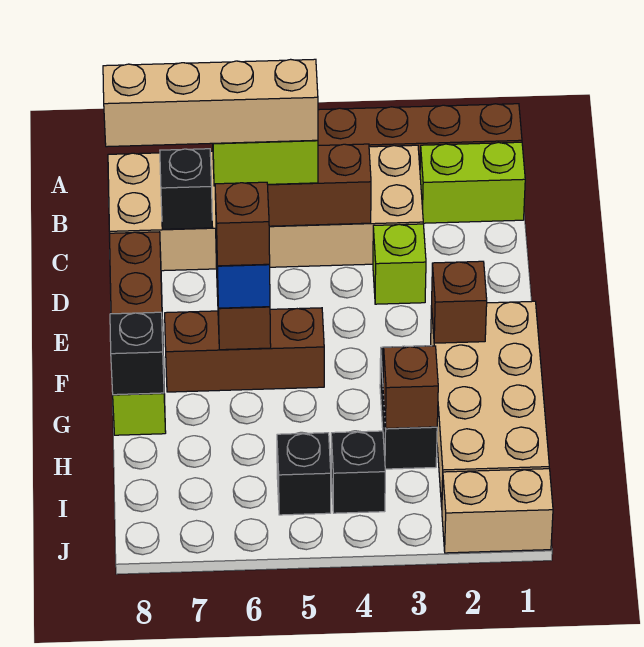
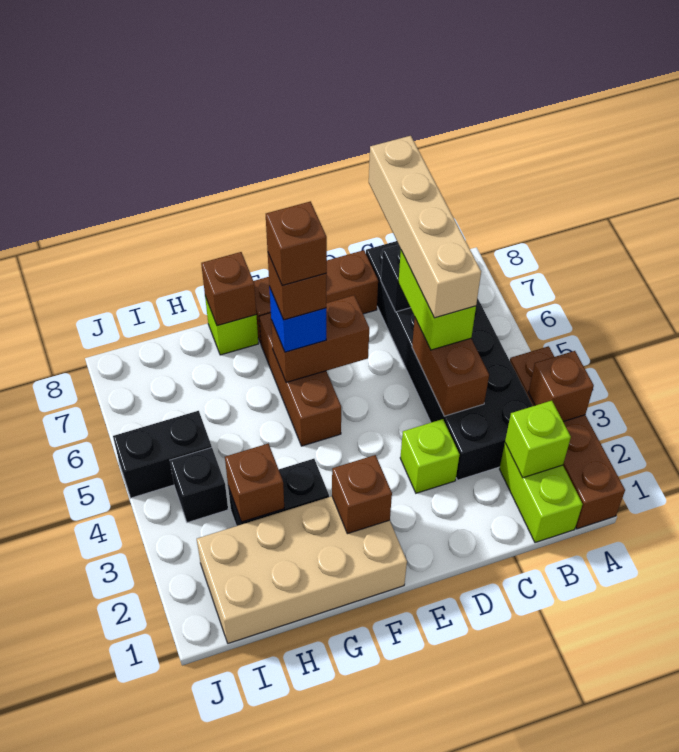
none -> brown 1x1 brick [528,351,594,422]
none -> lime 1x1 brick [505,401,571,478]
tan 2x6 brick [108,145,423,271] -> black 2x6 brick [366,241,533,480]
none -> brown 1x1 brick [266,201,327,286]
black 1x1 brick [110,312,164,395] -> brown 1x1 brick [201,252,256,326]
black 1x1 brick [277,433,331,515] -> black 1x2 brick [113,411,212,498]
tan 1x2 brick [442,469,553,553] -> none

